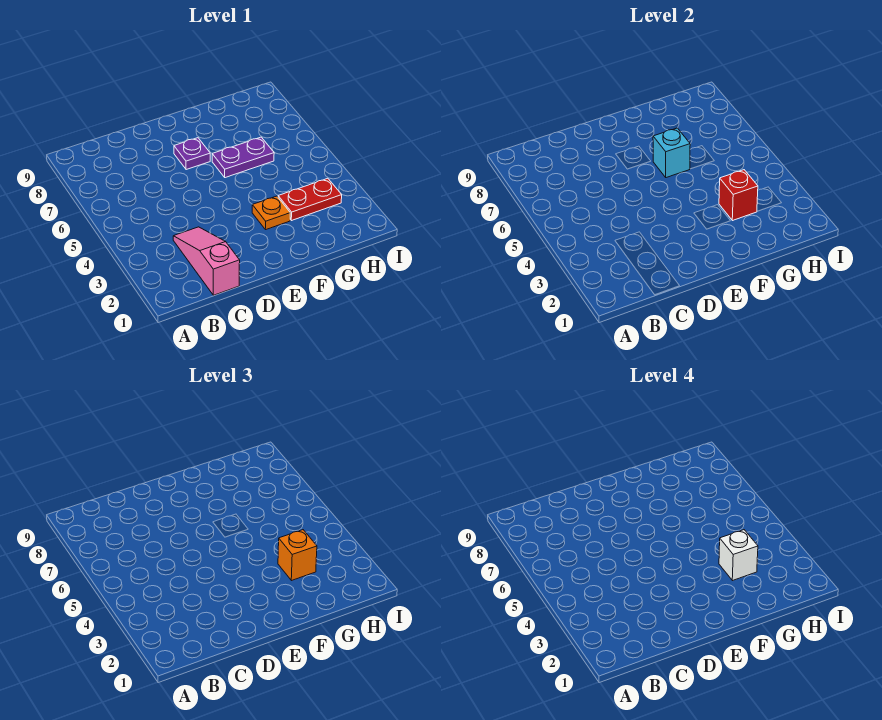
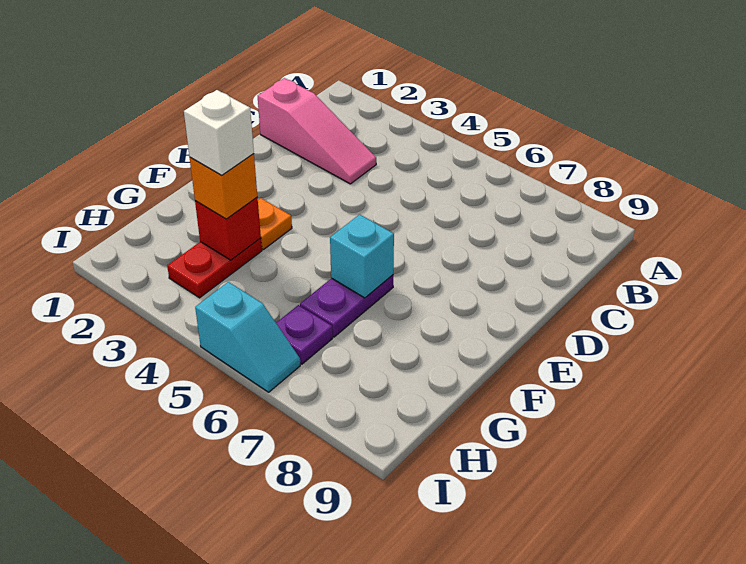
purple 1x1 plate [174,138,210,170] -> purple 1x1 plate moved to [276,305,333,364]
none -> cyan 1x2 slope [195,282,300,392]

